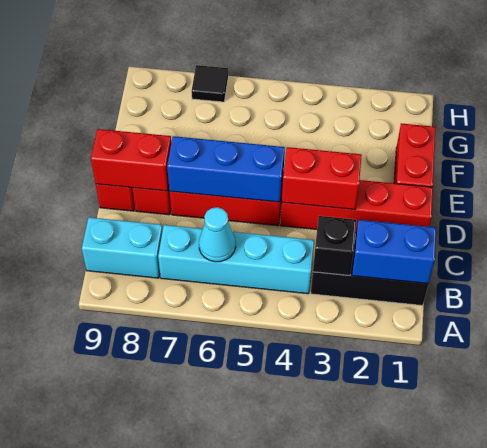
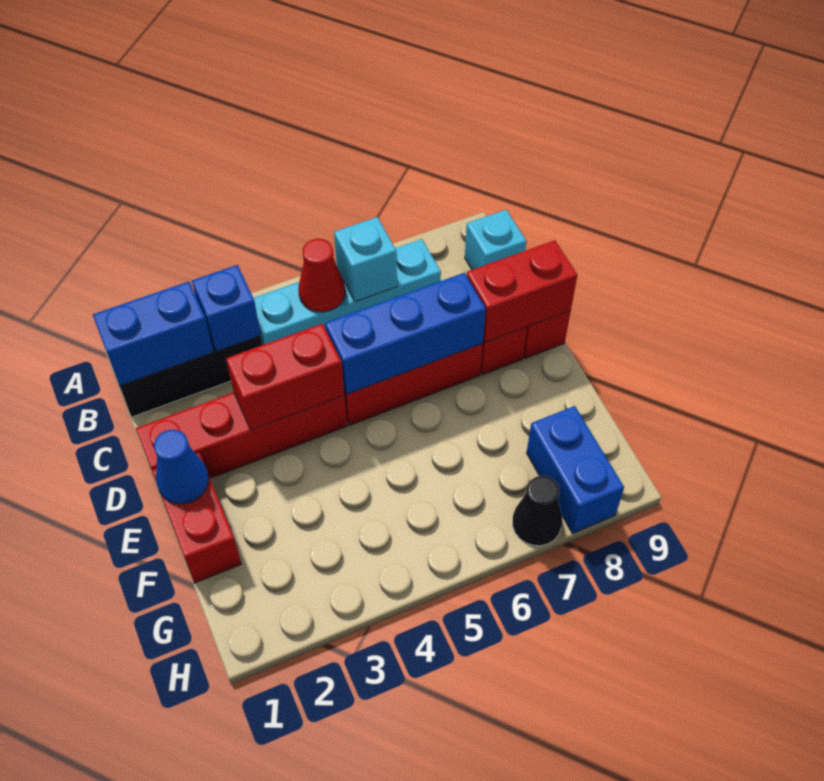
black 1x1 brick [313,216,356,276] -> blue 1x1 brick [192,265,261,351]
none -> red 1x1 cone [298,239,345,312]
cyan 1x1 cone [199,207,236,262] -> cyan 1x1 brick [334,217,397,302]
cyan 1x2 brick [82,217,163,278] -> cyan 1x1 brick [465,210,526,270]
none -> blue 1x1 cone [154,430,209,504]
none -> blue 1x2 brick [527,406,624,533]
black 1x1 tile [192,65,228,102] -> black 1x1 cone [513,476,562,546]

